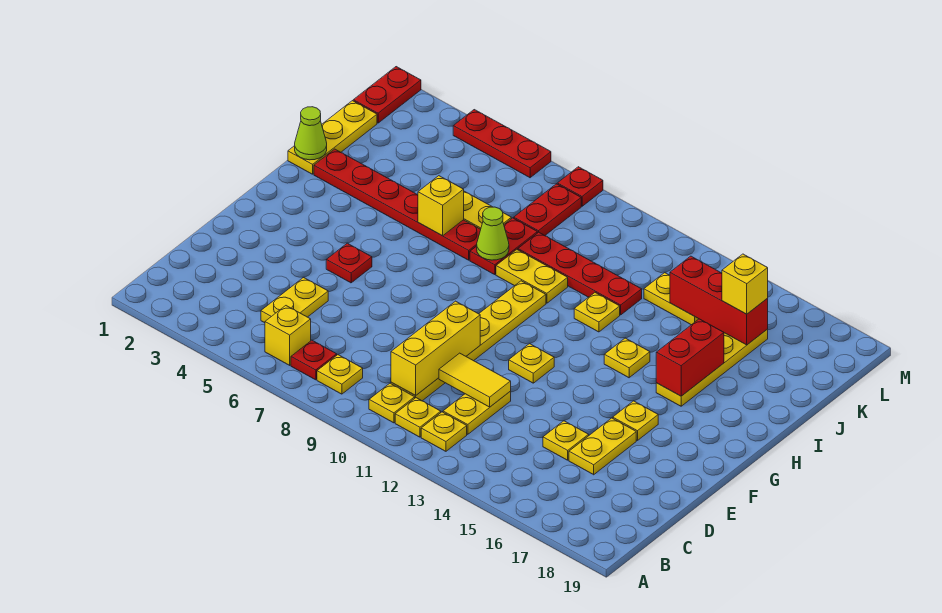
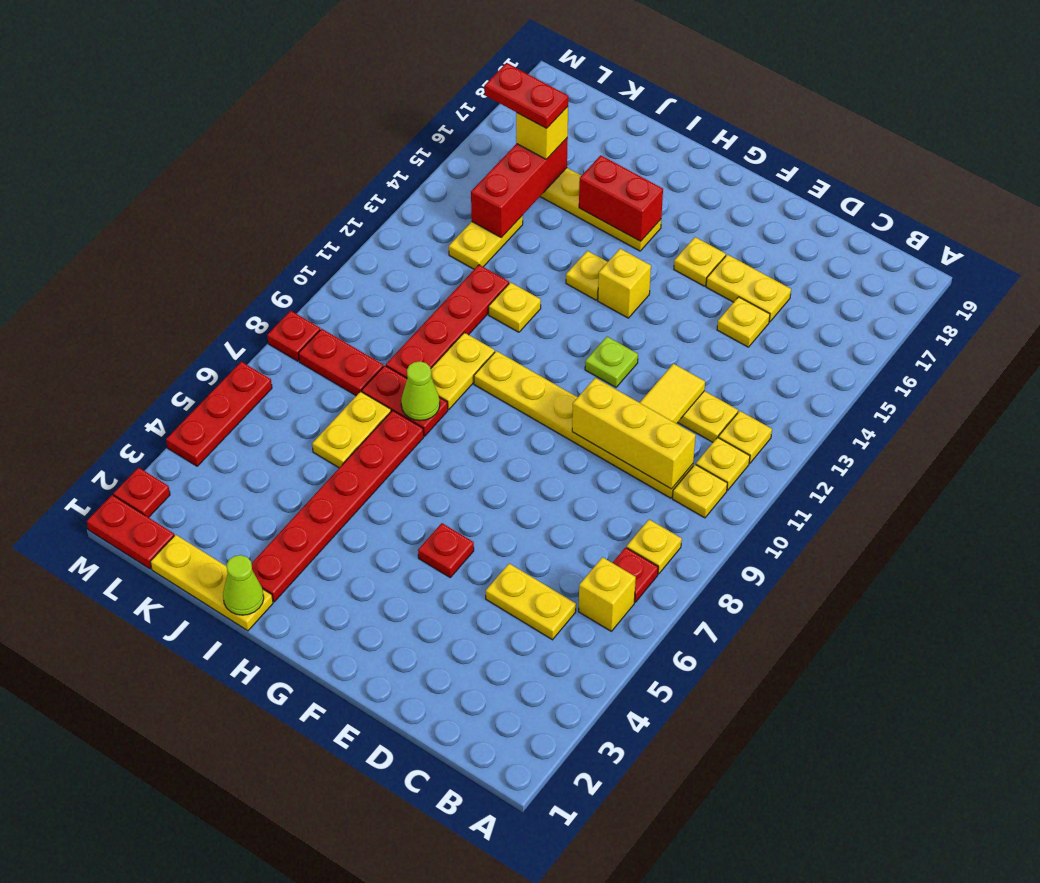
yellow 1x1 plate [509,344,554,383] -> lime 1x1 plate [585,337,638,387]
yellow 1x1 brick [418,176,464,236] -> yellow 1x1 brick moved to [598,249,651,318]
none -> red 1x2 plate [485,63,568,128]
none -> red 1x1 plate [113,467,170,517]

